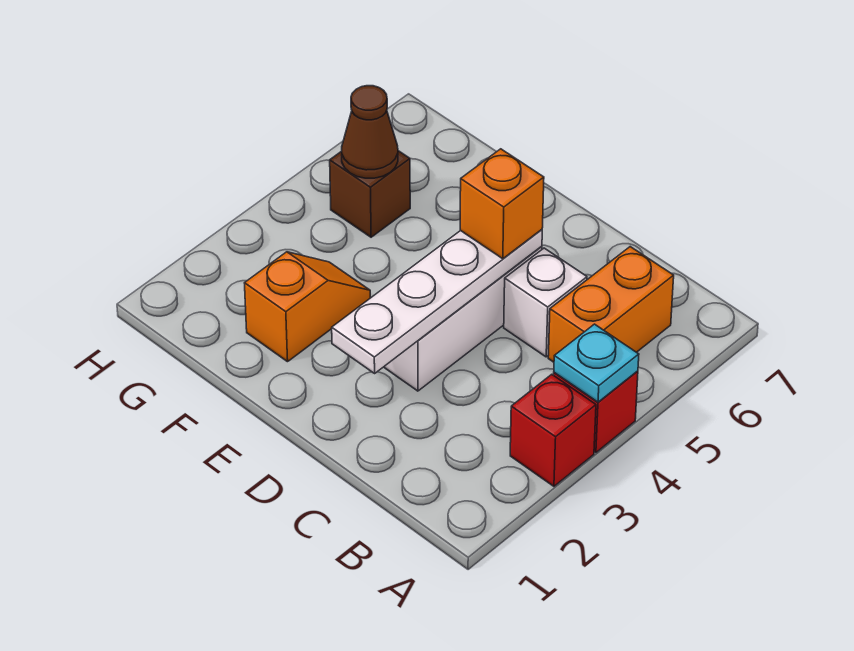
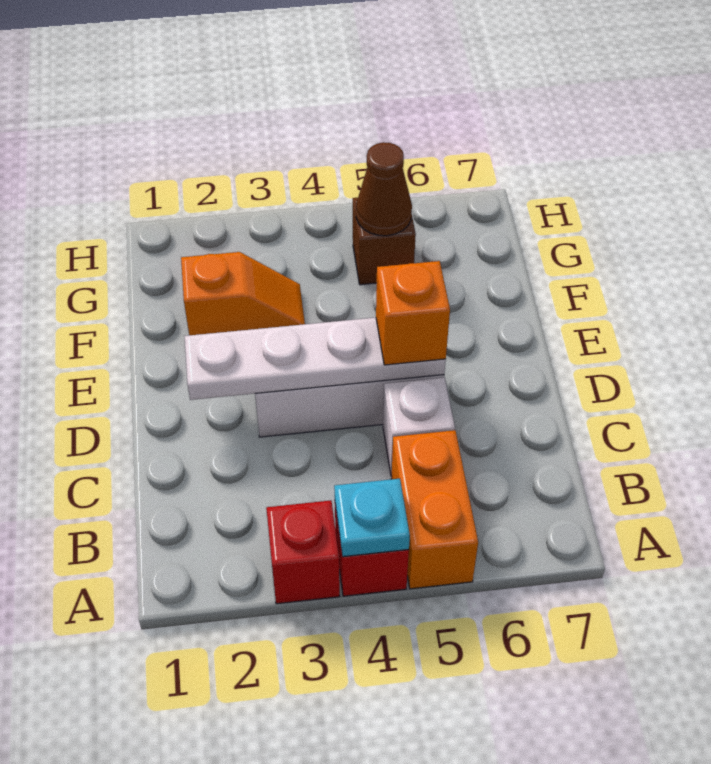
orange 1x2 brick [548,247,674,362] -> orange 1x2 brick turned to [391,430,478,589]

